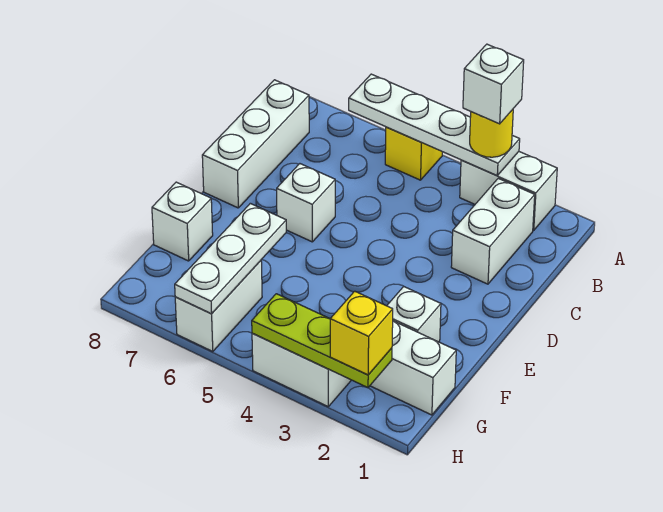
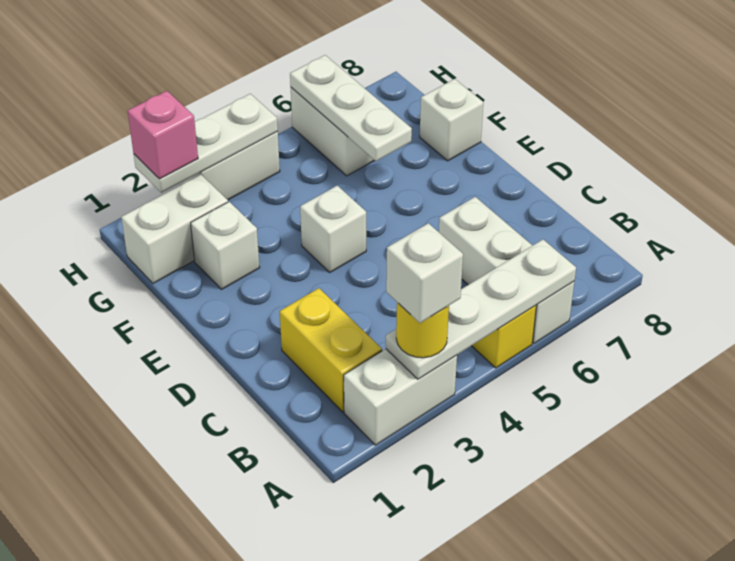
white 1x2 brick [451,178,535,284] -> yellow 1x2 brick [280,288,382,412]
white 1x3 brick [202,80,309,208] -> white 1x3 brick moved to [439,197,574,343]
white 1x1 brick [277,164,335,242] -> white 1x1 brick moved to [300,186,366,272]
lime 1x3 plate [252,294,392,388] -> white 1x3 plate [134,94,278,193]
yellow 1x1 brick [330,291,393,375] -> pink 1x1 brick [128,91,198,179]

